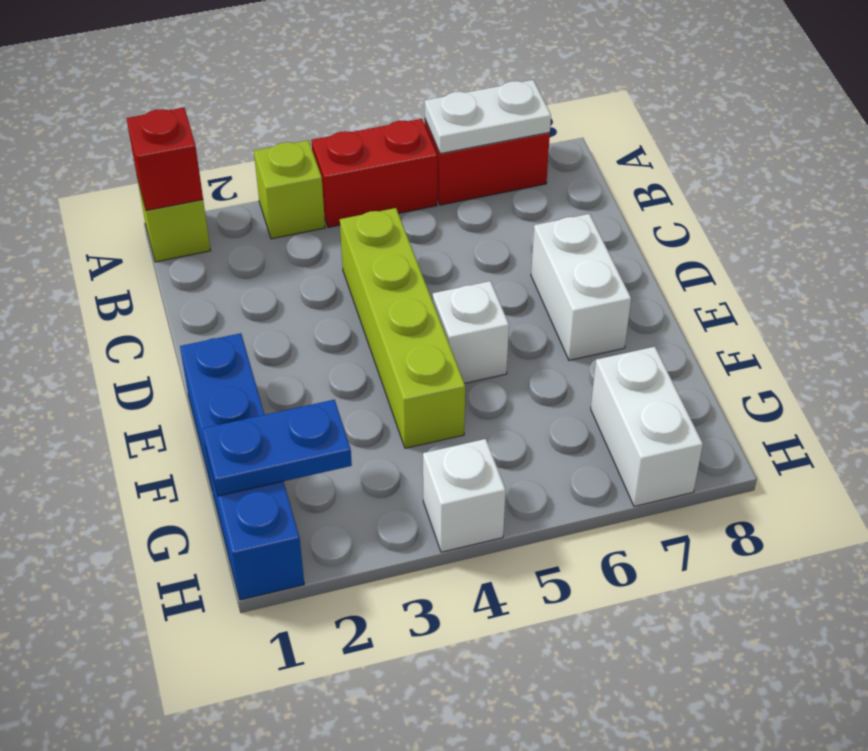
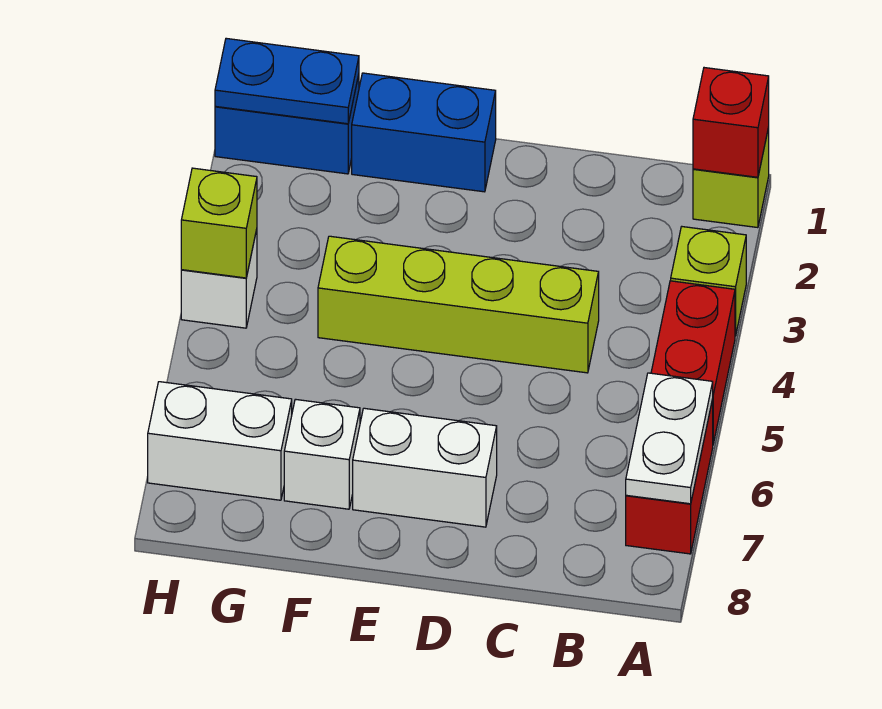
white 1x1 brick [433,281,509,383] -> white 1x1 brick moved to [284,399,360,509]
blue 1x2 plate [202,400,352,496] -> blue 1x2 plate turned to [215,38,359,124]
none -> lime 1x1 brick [181,168,257,278]

